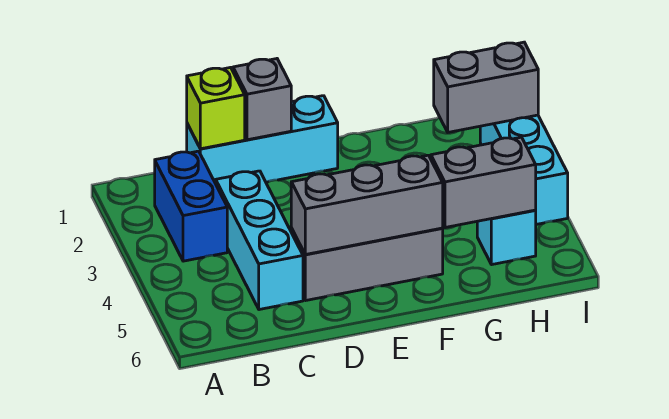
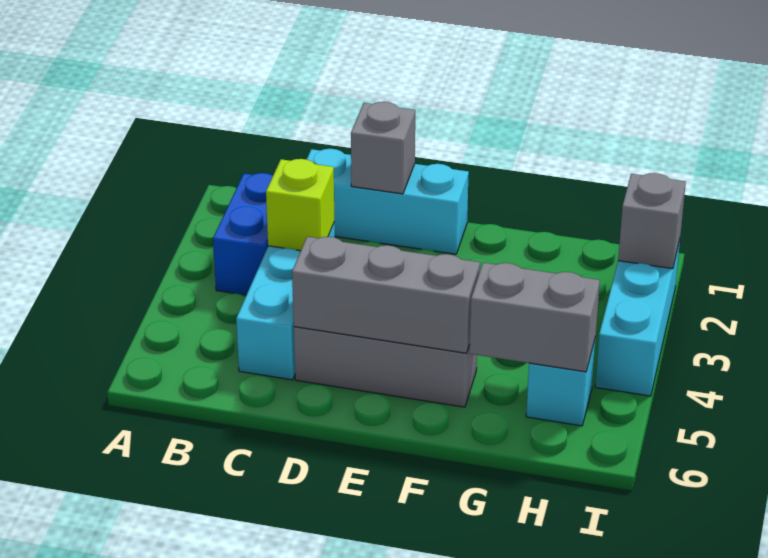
lime 1x1 brick [187,67,245,149] -> lime 1x1 brick moved to [266,159,334,251]
grey 1x2 brick [434,42,538,132] -> grey 1x1 brick [618,173,686,269]

